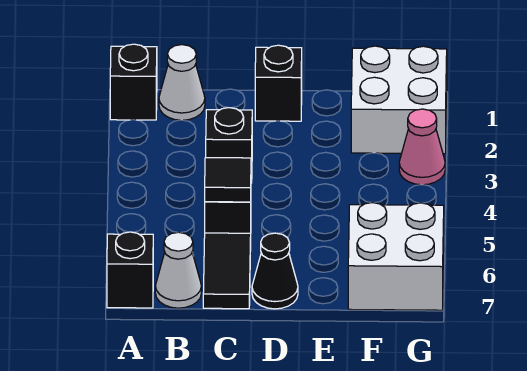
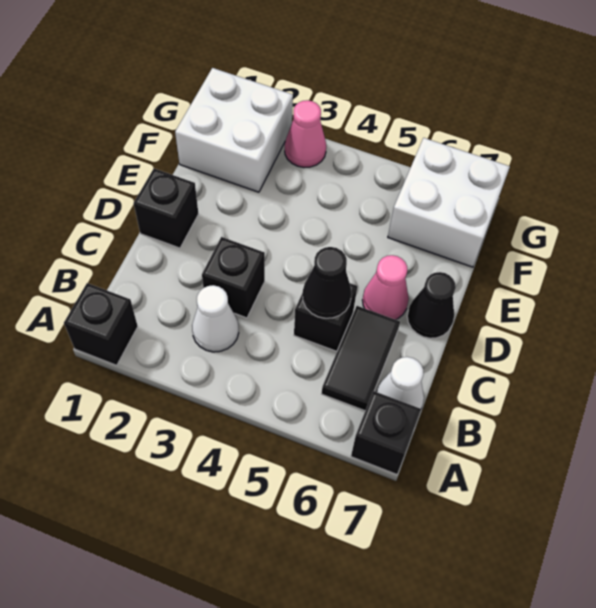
white 1x1 cone [159,45,205,120] -> white 1x1 cone moved to [192,285,239,352]
black 1x1 tile [205,158,251,202] -> black 1x1 cone [303,247,352,318]
black 1x2 tile [203,233,251,309] -> black 1x2 tile turned to [322,306,400,411]
none -> pink 1x1 cone [362,255,409,320]

